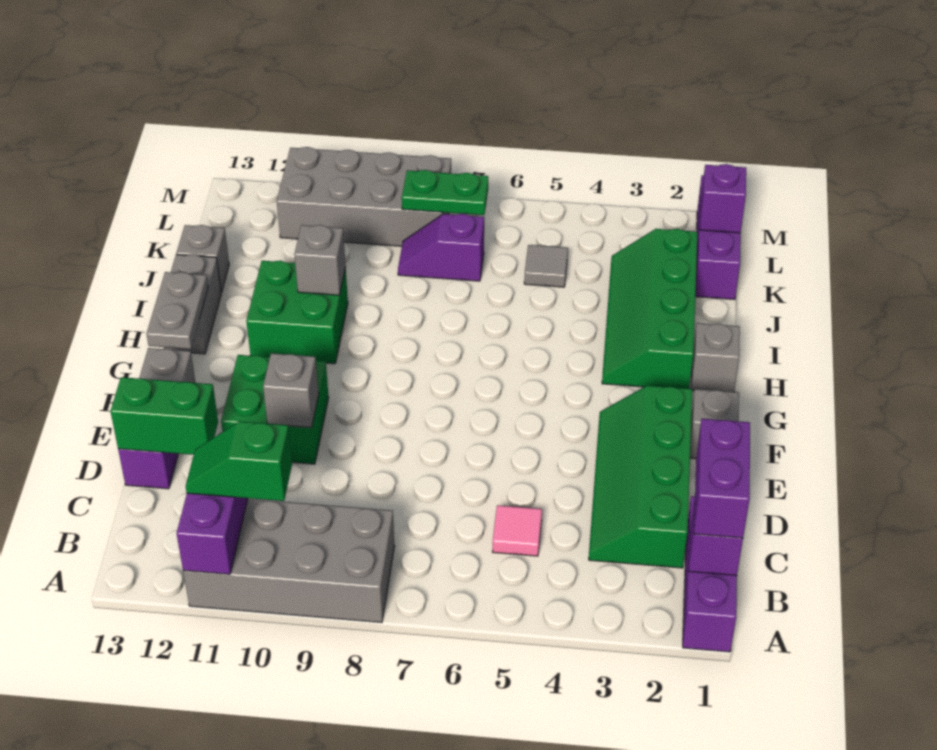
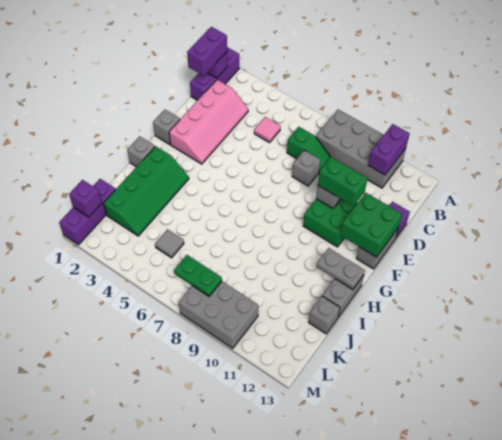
green 1x2 slope [186,421,292,501] -> green 1x2 slope moved to [287,127,330,171]
green 2x4 slope [589,386,692,568] -> pink 2x4 slope [169,80,248,164]
green 1x2 brick [110,377,218,455] -> green 1x2 brick moved to [318,157,367,206]
grey 1x2 plate [147,272,208,349] -> grey 1x2 plate turned to [316,248,365,290]
green 2x2 brick [246,261,348,364] -> green 2x2 brick moved to [341,193,402,257]
grey 1x1 brick [294,225,346,295] -> grey 1x1 brick moved to [292,150,320,186]
purple 1x2 slope [398,214,484,281] -> none
grey 2x4 brick [277,147,451,246] -> grey 2x3 brick [179,282,258,348]

